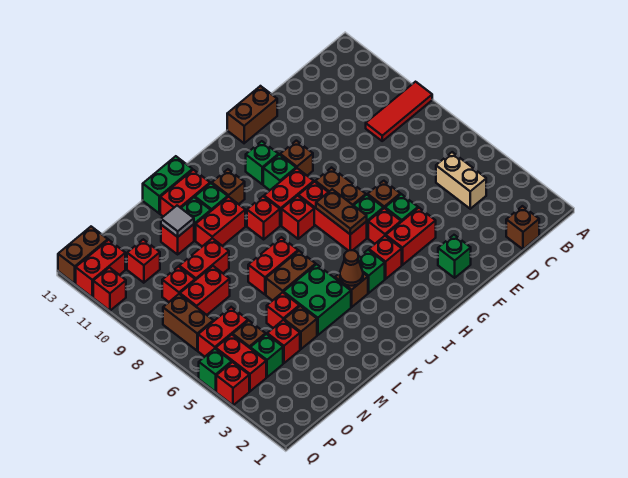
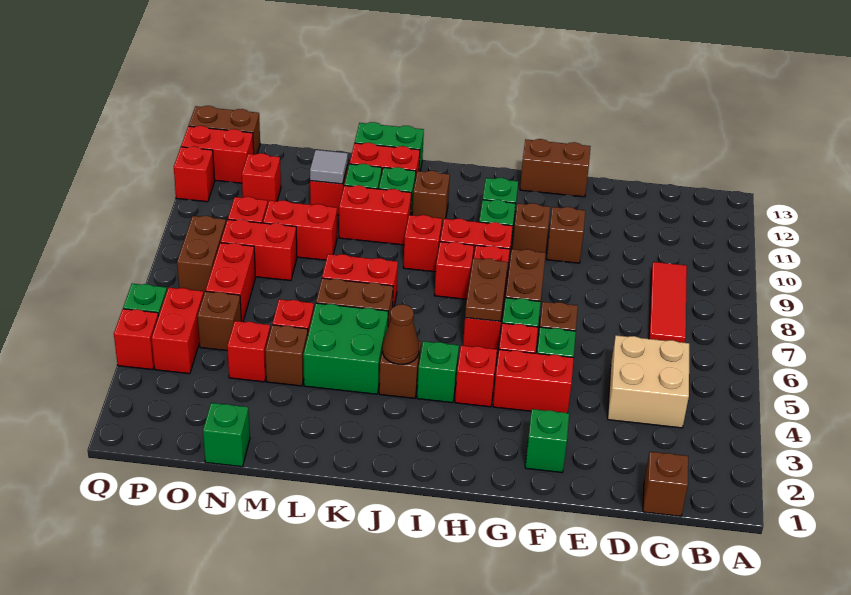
red 1x3 tile [366,82,432,141] -> red 1x3 tile turned to [649,262,687,343]
tan 1x2 brick [436,152,486,209] -> tan 2x2 brick [608,335,689,428]
none -> brown 1x1 brick [547,207,585,263]
green 1x1 brick [250,334,283,377] -> green 1x1 brick moved to [203,403,250,467]
red 1x2 brick [198,307,248,357] -> red 1x2 brick turned to [205,243,256,322]

